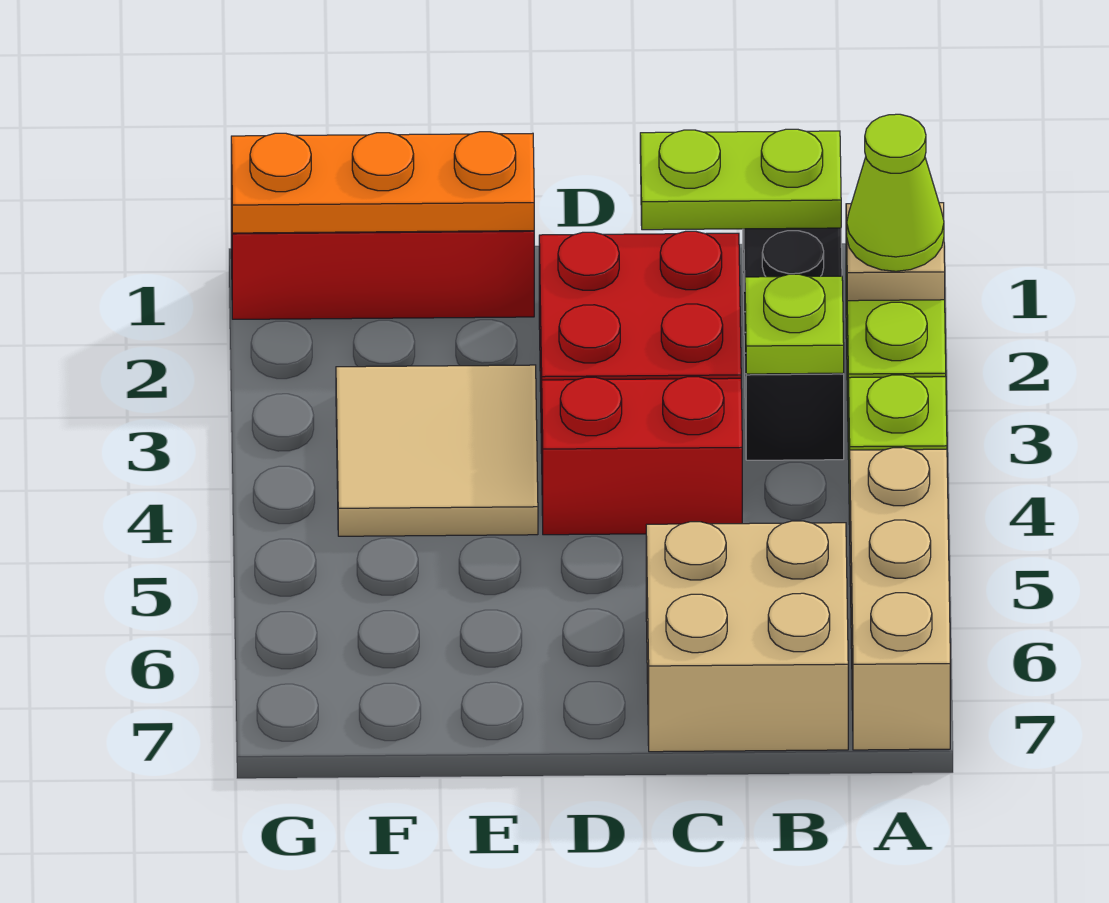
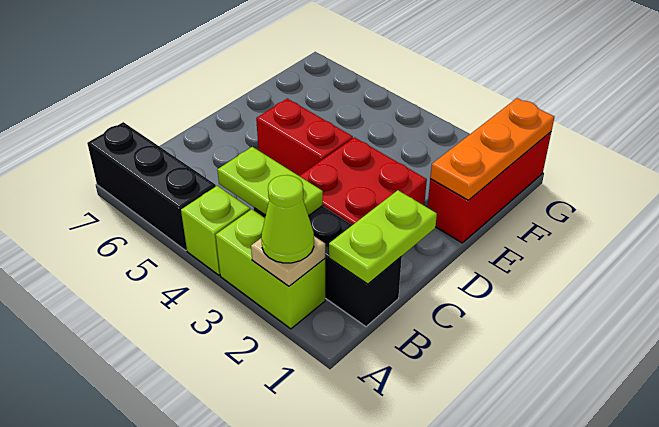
tan 1x3 brick [850,447,950,750] -> black 1x3 brick [87,122,216,250]
lime 1x1 plate [745,274,844,374] -> lime 1x2 plate [217,147,323,216]
tan 2x2 brick [646,521,848,752] -> none
red 1x2 brick [542,377,742,535] -> red 1x2 brick turned to [256,99,353,176]
tan 2x2 tile [336,365,538,536] -> none

